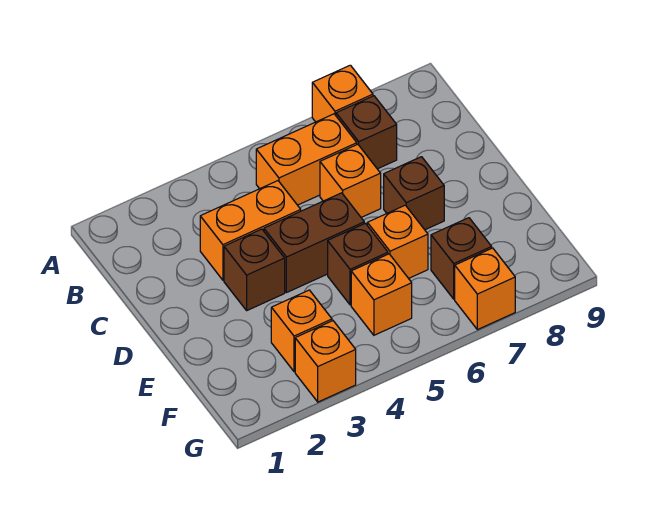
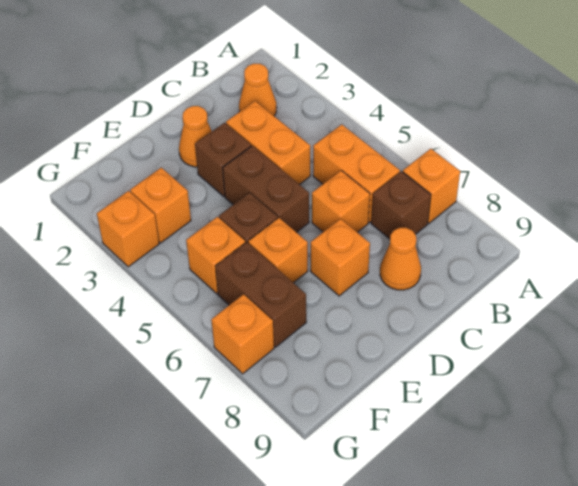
none -> orange 1x1 cone [239,64,277,116]
none -> orange 1x1 cone [380,228,421,290]
none -> orange 1x1 cone [179,106,212,167]
brown 1x1 brick [384,157,444,230] -> orange 1x1 brick [311,219,370,296]
brown 1x1 brick [431,218,492,299] -> brown 1x2 brick [215,242,306,347]

